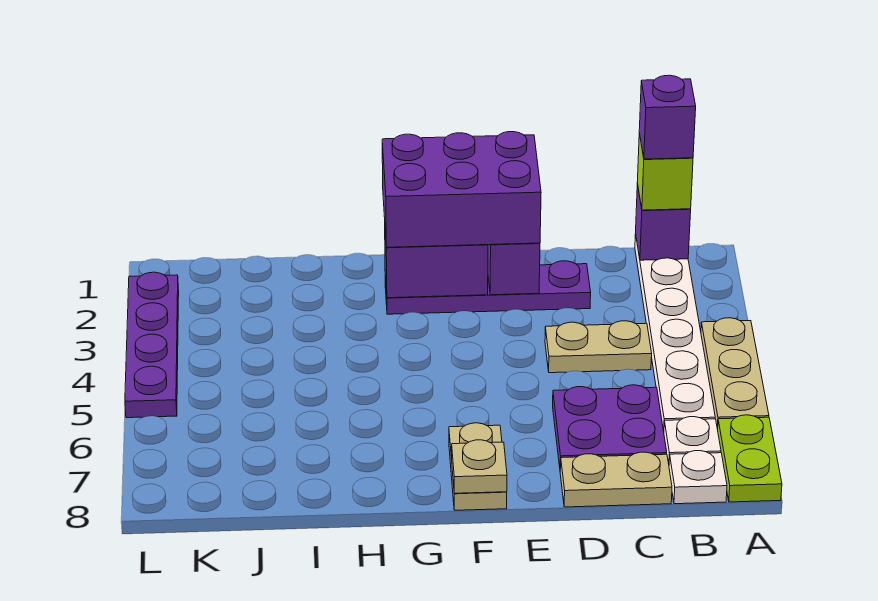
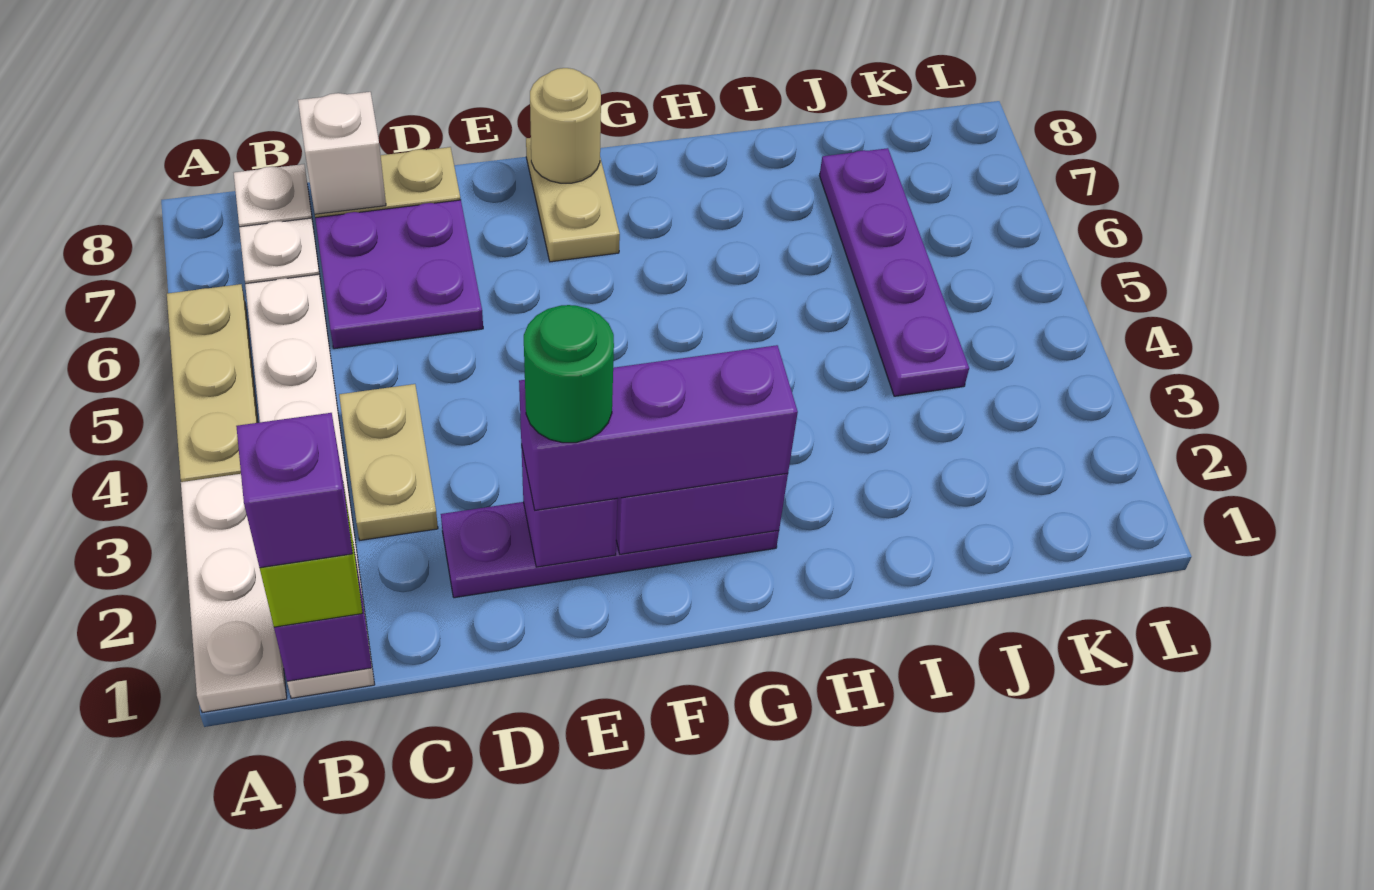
none -> white 1x3 plate [181,474,287,713]
lime 1x2 plate [718,415,782,502] -> none
tan 1x2 plate [545,321,652,373] -> tan 1x2 plate turned to [339,384,438,540]
none -> white 1x1 brick [298,92,386,214]
purple 2x3 brick [382,132,541,247] -> purple 1x3 brick [519,345,798,510]
none -> green 1x1 round brick [524,305,614,443]
tan 1x1 plate [452,440,507,493] -> tan 1x1 round brick [530,68,601,183]
purple 1x4 plate [125,272,179,418] -> purple 1x4 plate moved to [820,148,969,396]

